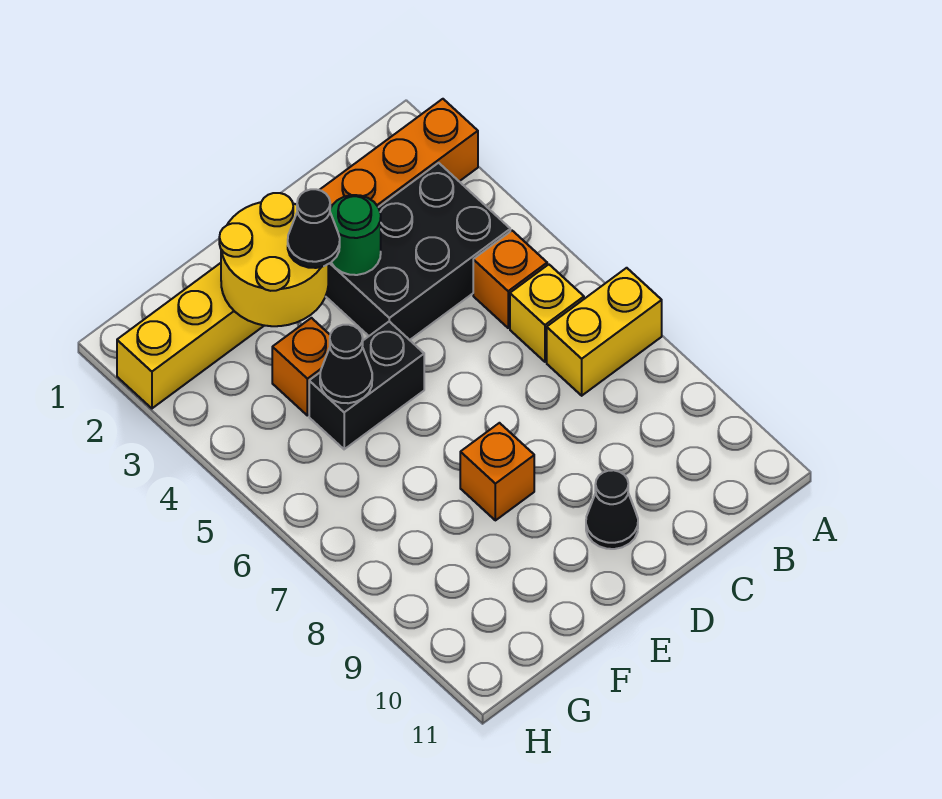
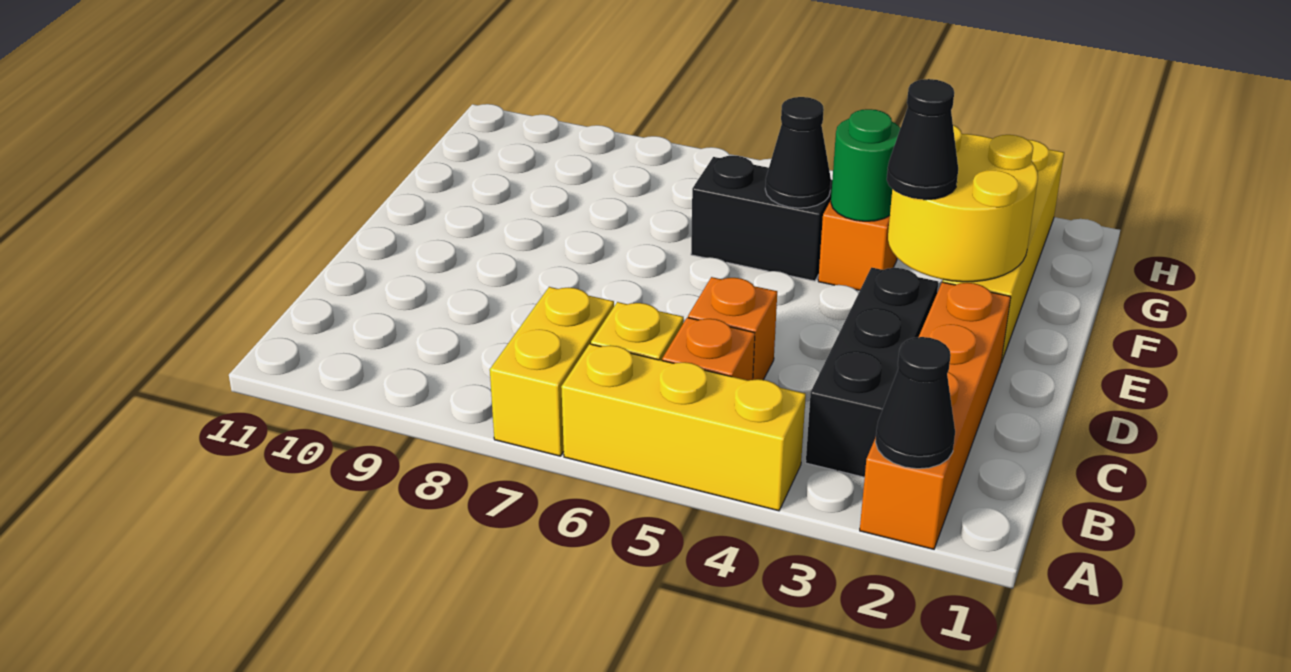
none -> yellow 1x3 brick [561,344,806,511]
black 2x3 brick [326,163,510,340] -> black 1x3 brick [806,268,938,477]
green 1x1 round brick [330,195,381,275] -> green 1x1 round brick moved to [831,109,900,221]
black 1x1 cone [586,470,638,549] -> black 1x1 cone moved to [875,337,955,469]
black 1x2 brick [309,322,424,449] -> black 1x2 brick turned to [691,156,832,281]
orange 1x1 brick [460,423,534,520] -> orange 1x1 brick moved to [688,277,777,380]

